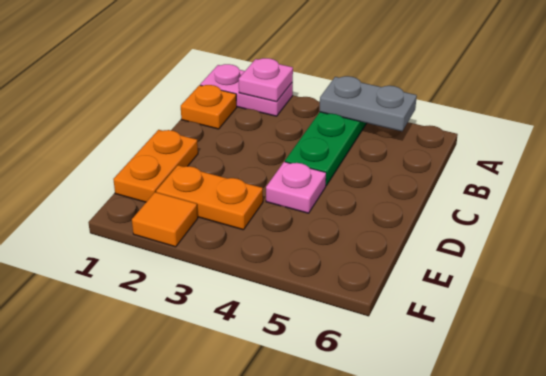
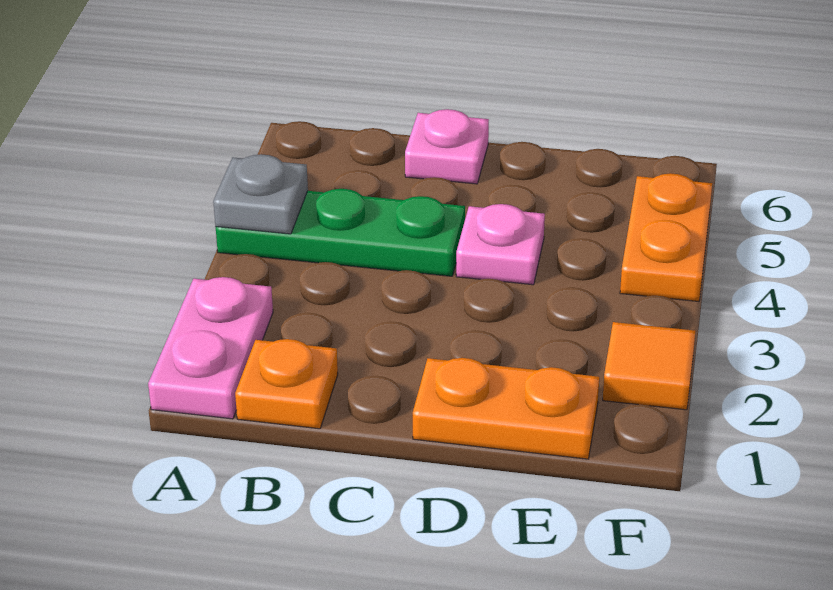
pink 1x1 plate [239,58,293,102] -> pink 1x1 plate moved to [405,109,489,184]
grey 1x2 plate [319,76,417,131] -> grey 1x1 plate [213,154,308,234]
orange 1x2 plate [156,165,263,230] -> orange 1x2 plate moved to [620,173,712,301]

